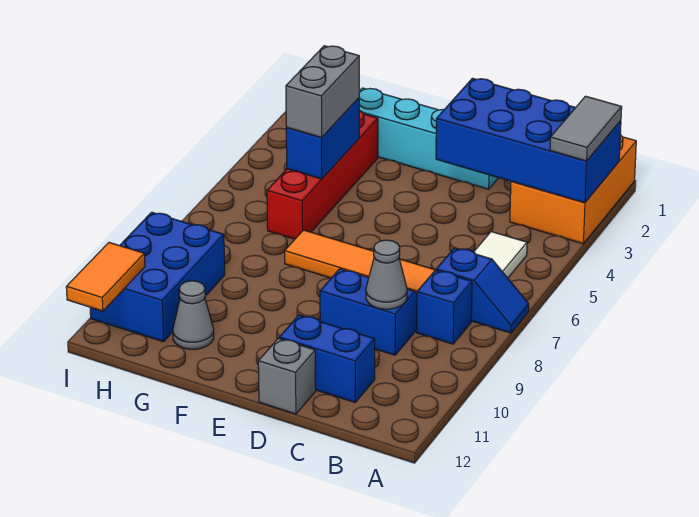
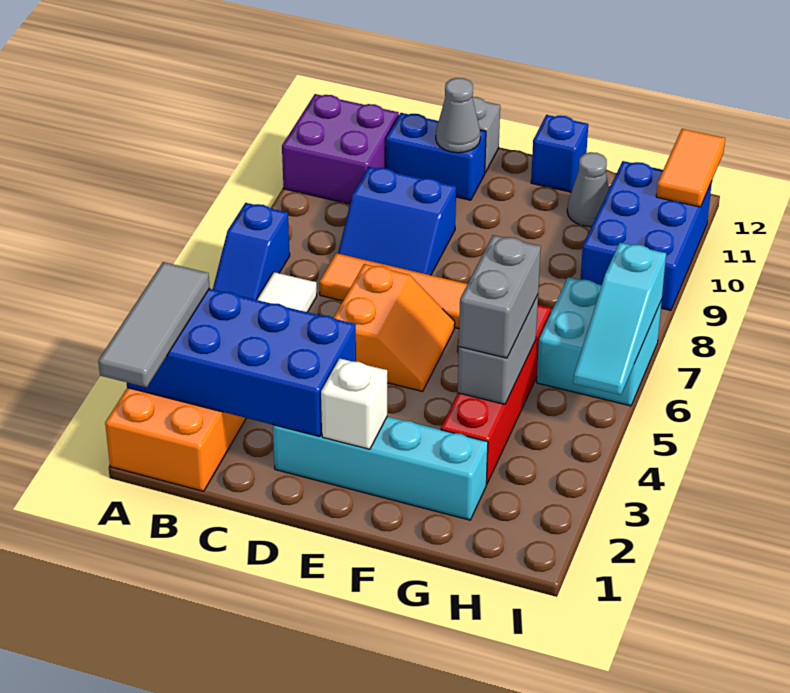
grey 1x2 tile [550,96,622,161] -> grey 1x3 tile [98,262,210,387]
blue 1x2 slope [436,248,529,333] -> blue 1x2 slope turned to [213,203,290,300]
none -> purple 2x2 brick [282,94,399,204]
blue 1x1 brick [417,270,472,344] -> blue 1x1 brick moved to [531,115,588,192]
grey 1x1 cone [366,240,407,309] -> grey 1x1 cone moved to [436,78,480,153]
none -> orange 2x2 slope [334,264,455,391]
none -> white 1x1 brick [321,358,387,449]
blue 1x2 brick [286,98,359,179] -> grey 1x2 brick [458,295,538,404]
none -> cyan 2x2 brick [537,277,662,406]
none -> cyan 1x3 slope [573,243,666,395]

